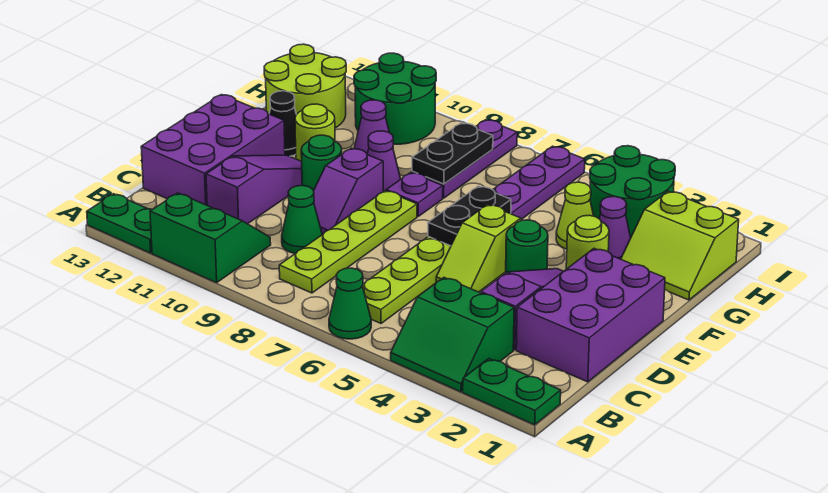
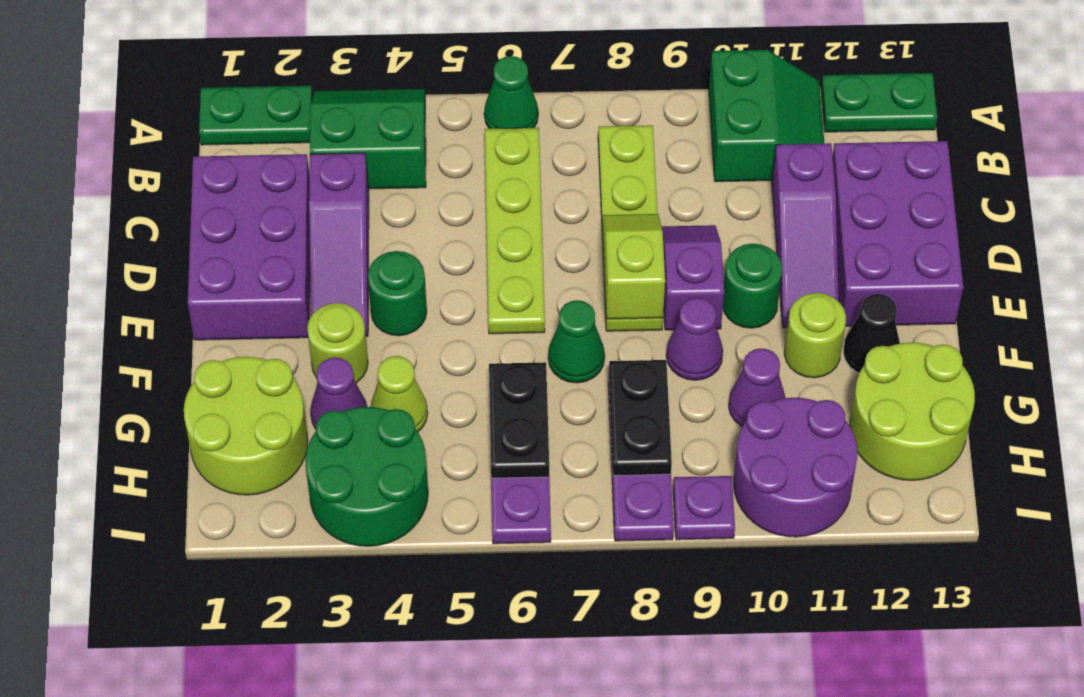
green 2x2 slope [150,193,271,283] -> green 2x2 slope turned to [709,50,824,182]
green 1x1 cone [282,186,322,254] -> green 1x1 cone moved to [548,300,605,383]
lime 1x2 slope [436,204,521,292] -> lime 1x2 slope moved to [603,214,665,319]
black 1x2 plate [428,186,511,246] -> black 1x2 plate moved to [489,362,549,478]
purple 1x1 plate [386,172,443,216] -> purple 1x1 plate moved to [673,476,735,540]
lime 2x2 slope [621,191,739,300] -> lime 2x2 round brick [184,357,308,495]
green 2x2 round brick [354,53,436,144] -> purple 2x2 round brick [734,398,857,537]

